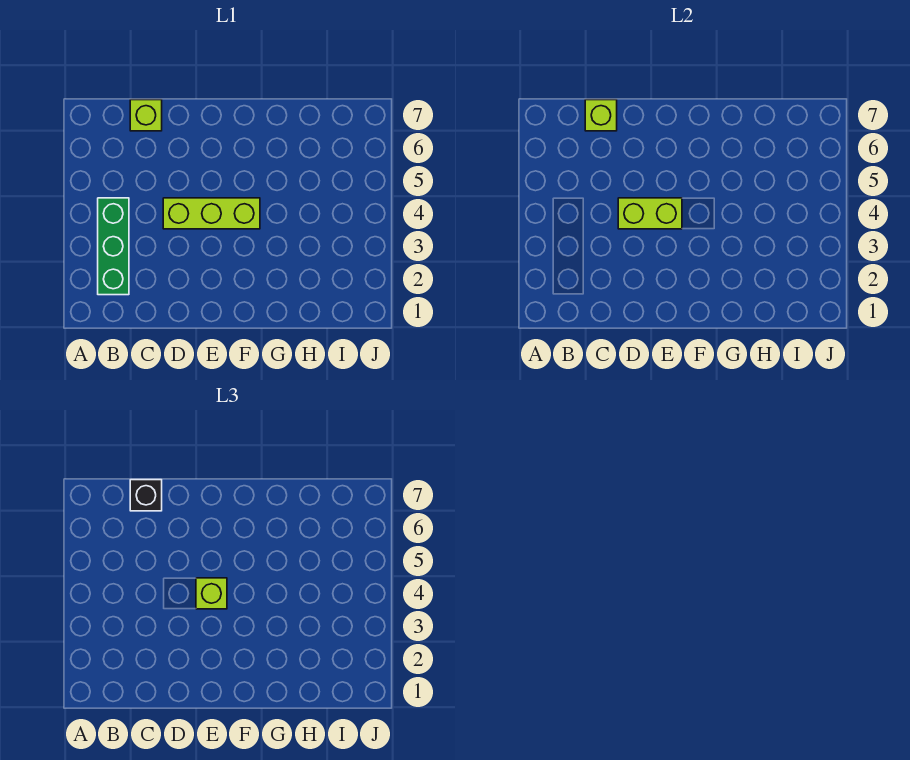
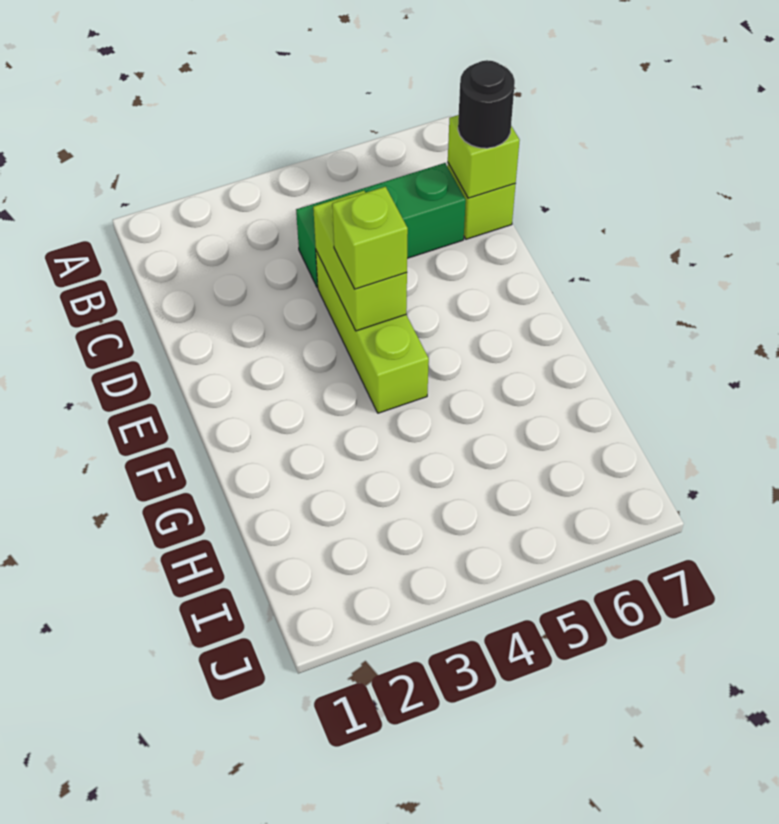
green 1x3 brick [98,198,129,295] -> green 1x3 brick moved to [296,163,466,287]
black 1x1 brick [130,480,162,511] -> black 1x1 round brick [458,60,515,148]

